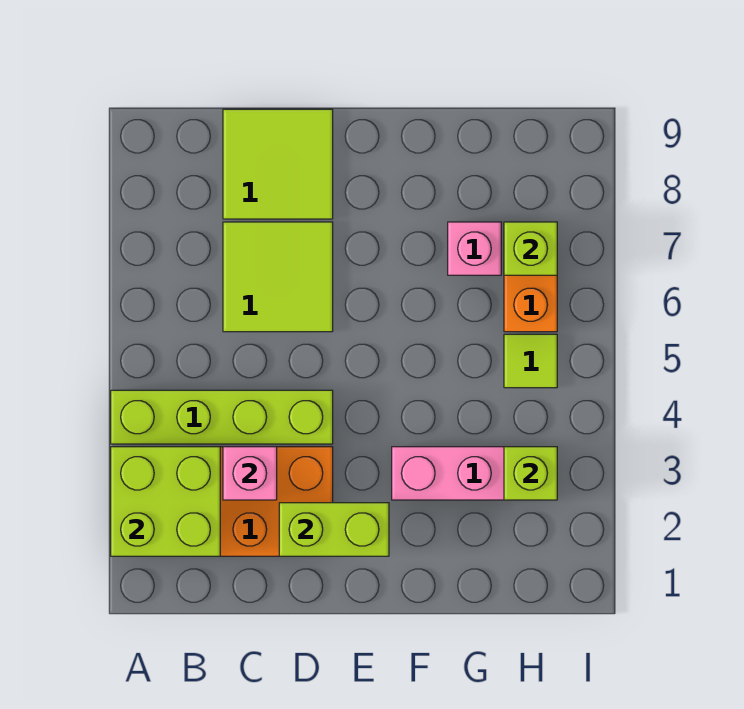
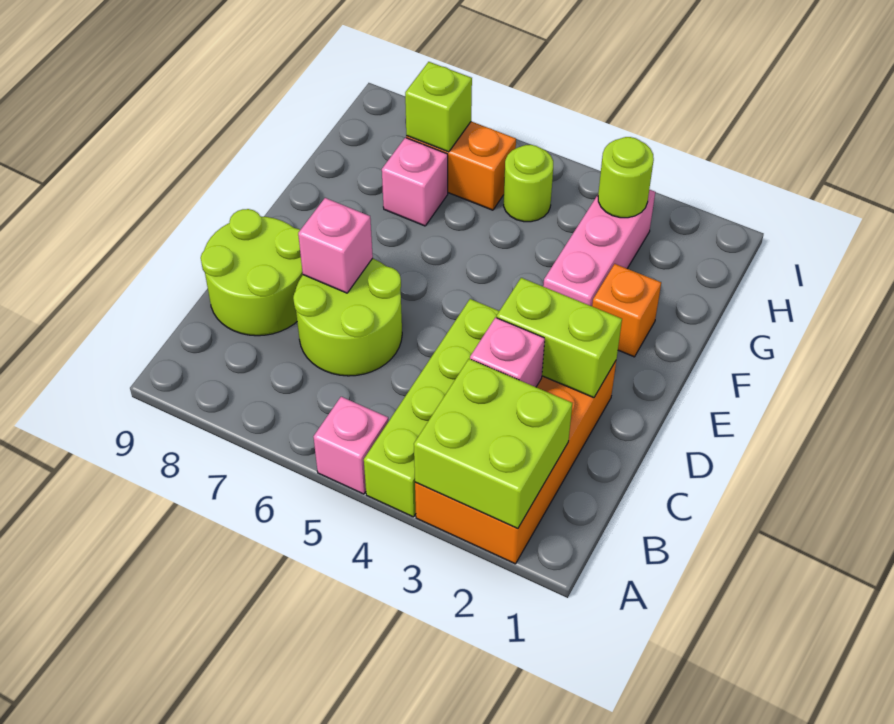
none -> pink 1x1 brick [314,397,388,494]
lime 2x2 tile [223,222,333,332] -> lime 2x2 round brick [293,258,402,376]
lime 2x2 tile [223,109,333,219] -> lime 2x2 round brick [201,209,303,336]
lime 1x2 brick [279,503,389,556] -> lime 1x2 brick turned to [497,278,622,398]
none -> pink 1x1 brick [298,198,373,293]
none -> orange 1x1 brick [592,264,661,357]
lime 1x1 brick [504,447,557,500] -> lime 1x1 round brick [598,137,654,218]
lime 1x1 tile [504,334,557,388] -> lime 1x1 round brick [504,145,553,222]

